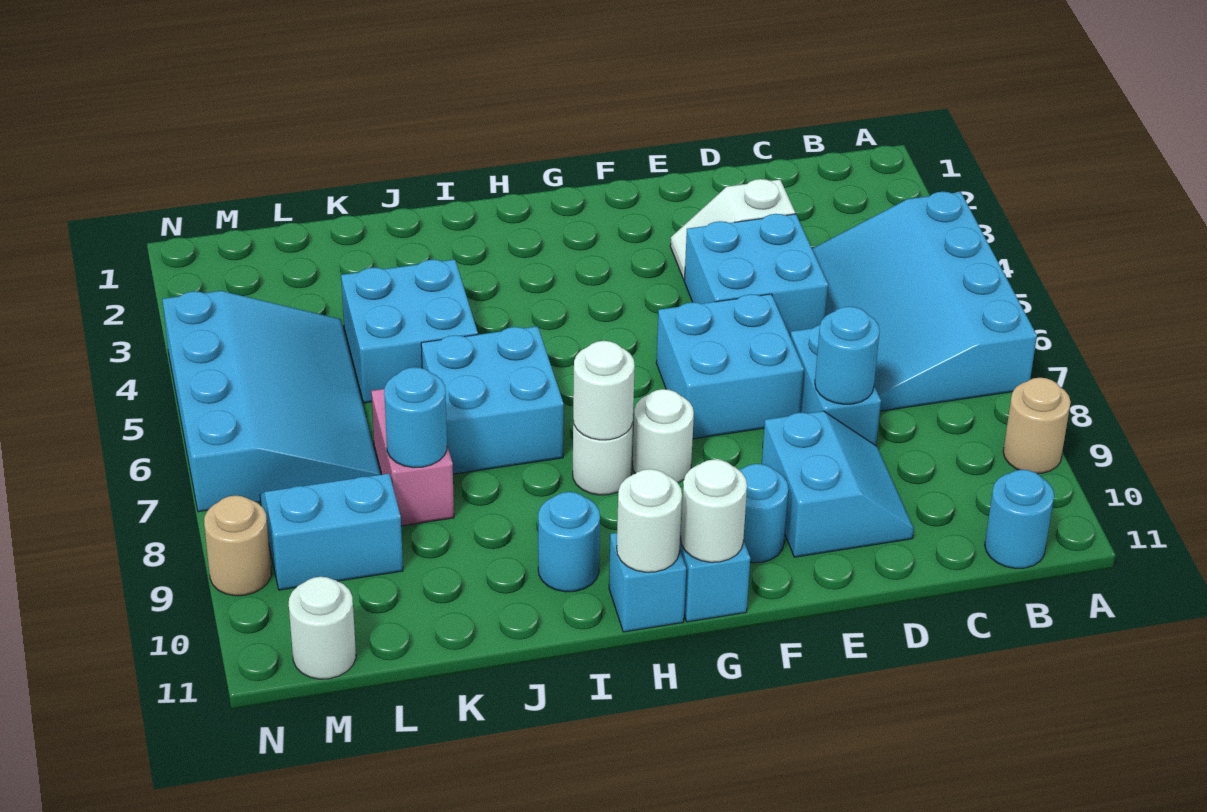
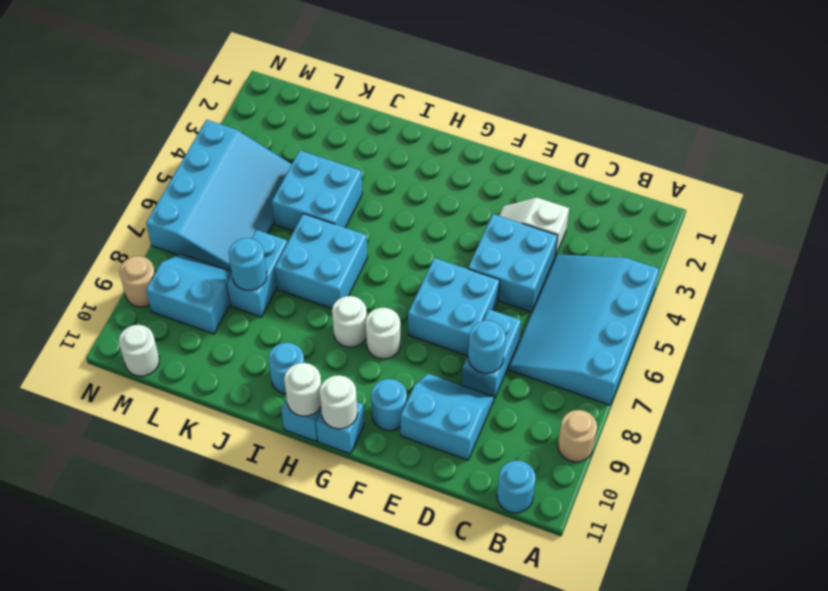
cyan 2x2 slope [762,411,914,557] -> cyan 2x2 slope turned to [401,374,494,460]
white 1x1 round brick [573,341,635,440] -> none
pink 1x2 brick [371,389,454,526] -> cyan 1x2 brick [227,230,287,317]

